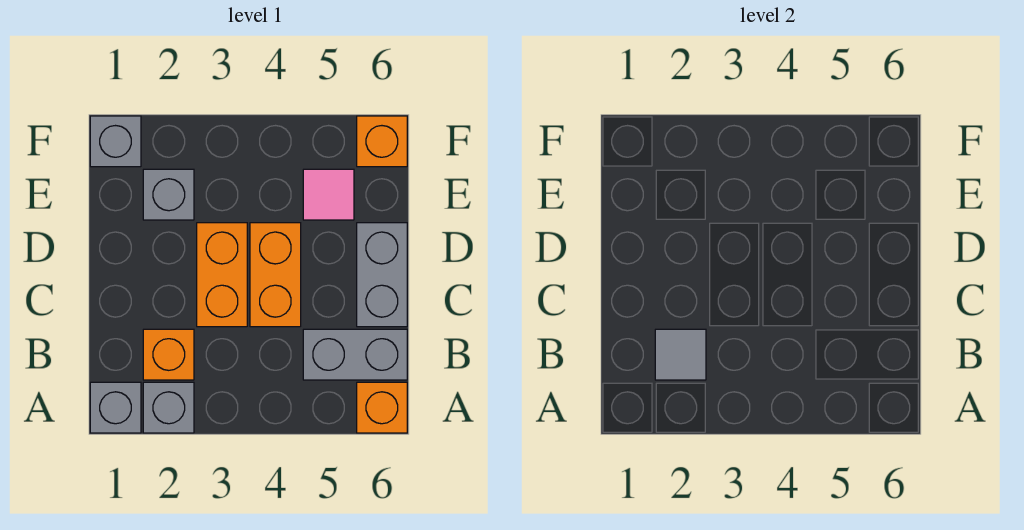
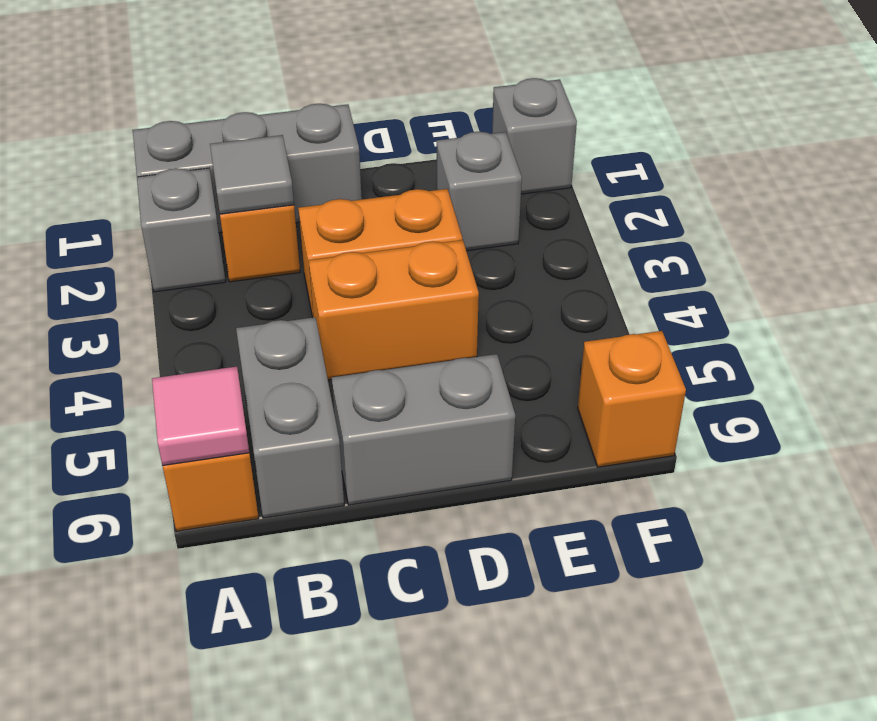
grey 1x1 brick [90,382,141,433] -> grey 1x3 brick [133,104,362,233]
pink 1x1 tile [303,169,354,220] -> pink 1x1 tile moved to [152,367,249,466]

